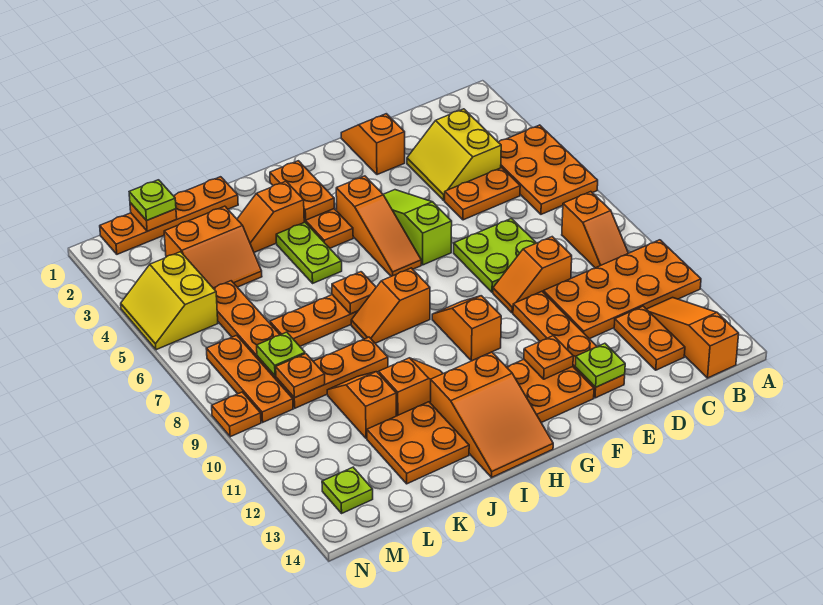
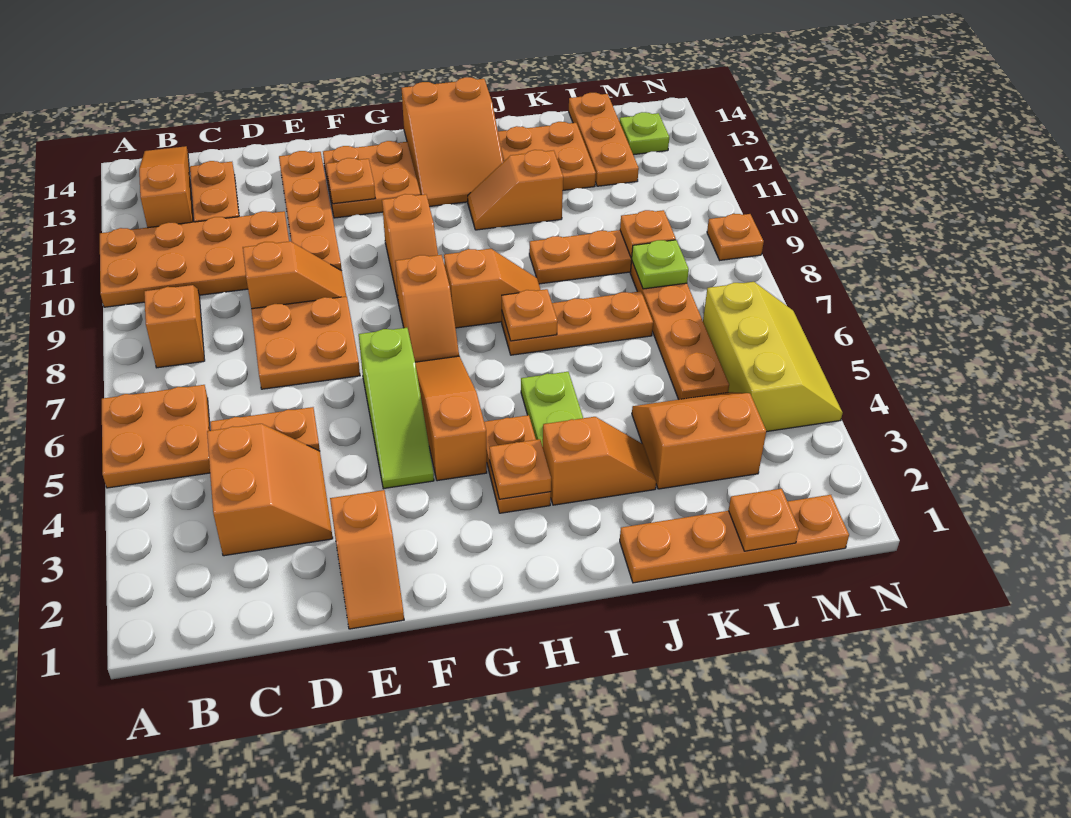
orange 2x3 plate [498,125,598,214] -> orange 2x2 plate [102,385,210,488]
orange 1x3 slope [647,298,739,378] -> orange 1x3 slope turned to [139,146,193,228]
yellow 2x2 slope [407,109,501,200] -> orange 2x2 slope [207,424,333,556]
lime 2x2 plate [454,219,536,292] -> orange 2x2 plate [251,296,360,389]
lime 1x1 plate [575,343,625,387] -> none
orange 1x2 plate [270,161,334,220] -> orange 1x1 plate [489,439,551,499]
orange 2x3 slope [430,352,553,477] -> orange 2x3 slope turned to [402,77,504,206]
orange 1x2 slope [327,372,396,439] -> orange 1x2 slope moved to [395,255,459,362]
lime 1x1 plate [129,180,176,221] -> none
yellow 2x2 slope [121,252,218,350] -> yellow 2x3 slope [703,282,843,432]
orange 1x3 plate [206,335,293,422] -> orange 1x3 plate moved to [569,93,639,186]

